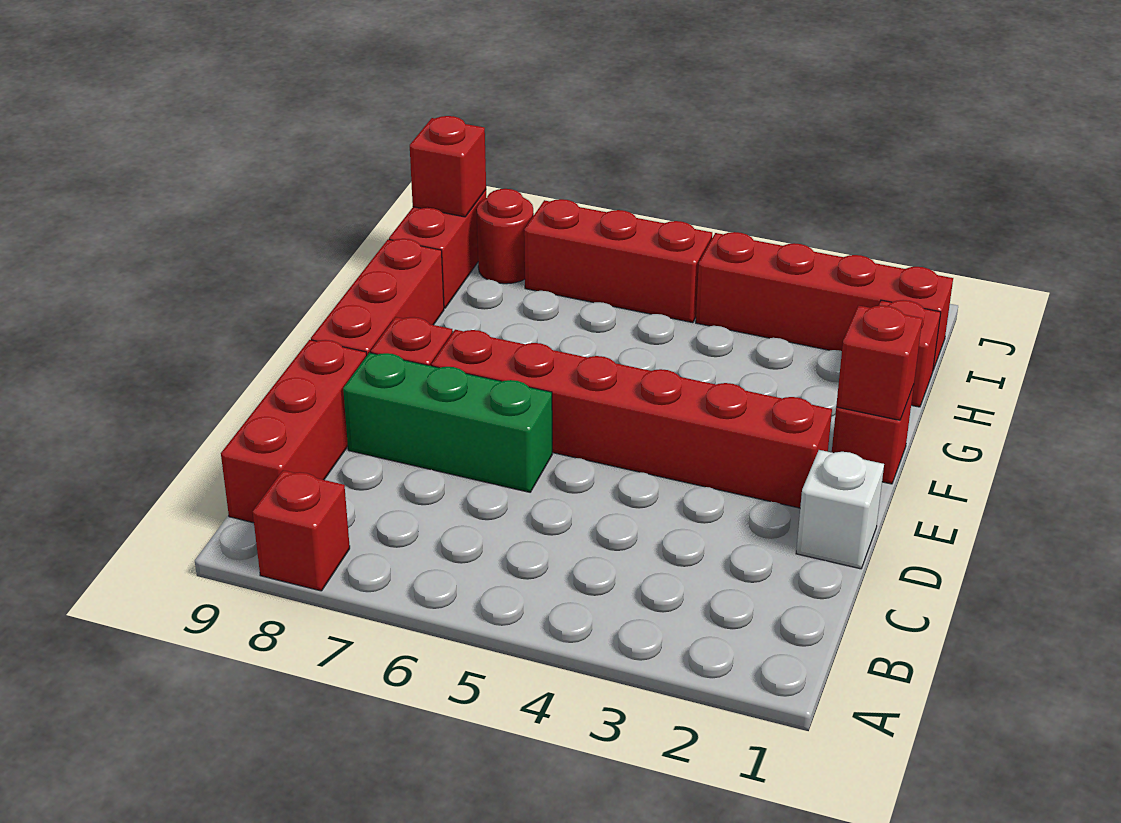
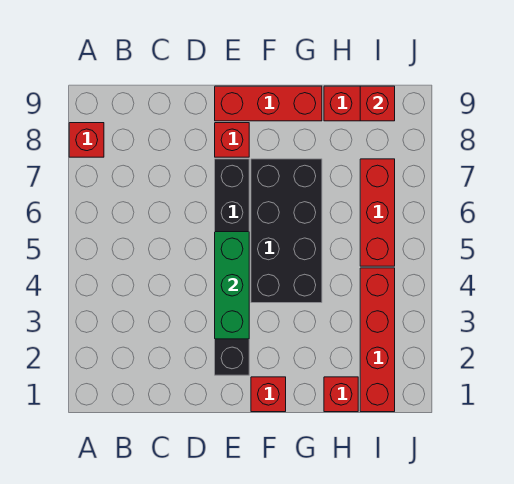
red 1x3 brick [221,340,367,523] -> none
white 1x1 brick [796,450,884,569] -> none
green 1x3 brick [343,353,552,492] -> green 1x3 brick moved to [215,232,249,339]
red 1x6 brick [431,330,832,508] -> black 1x6 brick [215,159,249,375]
red 1x1 brick [836,306,922,420] -> none
none -> black 2x4 brick [251,159,322,303]
red 1x1 round brick [477,189,534,284] -> none

